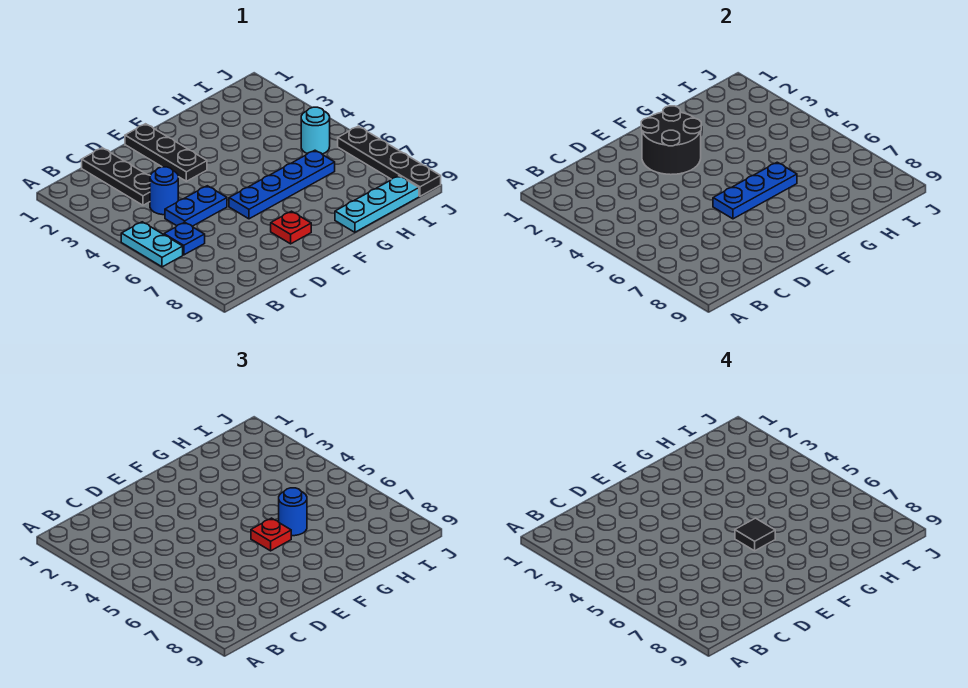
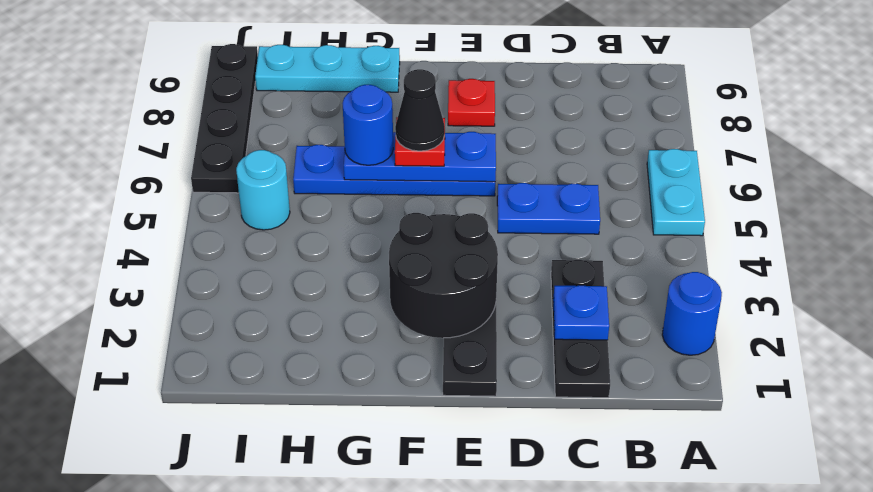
blue 1x1 plate [164,222,205,255] -> blue 1x1 plate moved to [553,286,609,340]
blue 1x1 round brick [150,167,178,215] -> blue 1x1 round brick moved to [662,272,722,355]
black 1x1 tile [735,518,775,551] -> black 1x1 cone [395,69,445,151]

